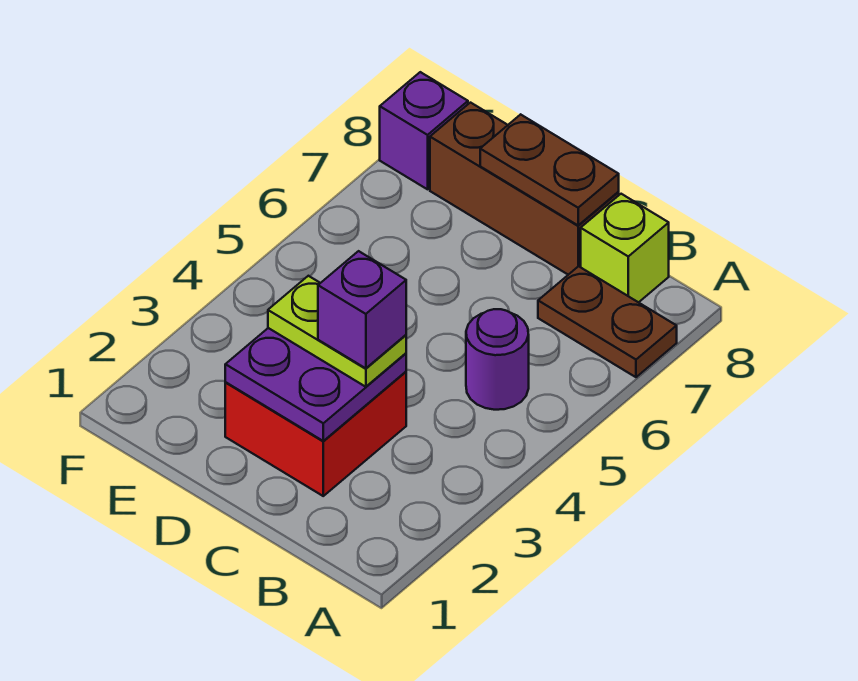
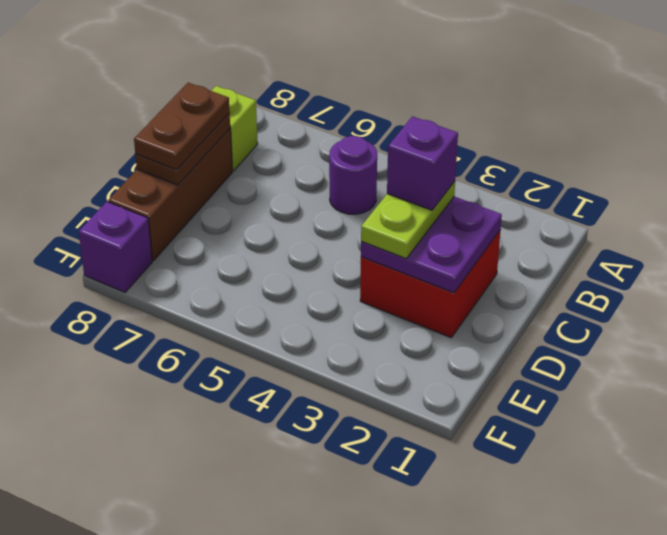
brown 1x2 plate [538,266,677,377] -> brown 1x2 plate moved to [134,83,230,170]

